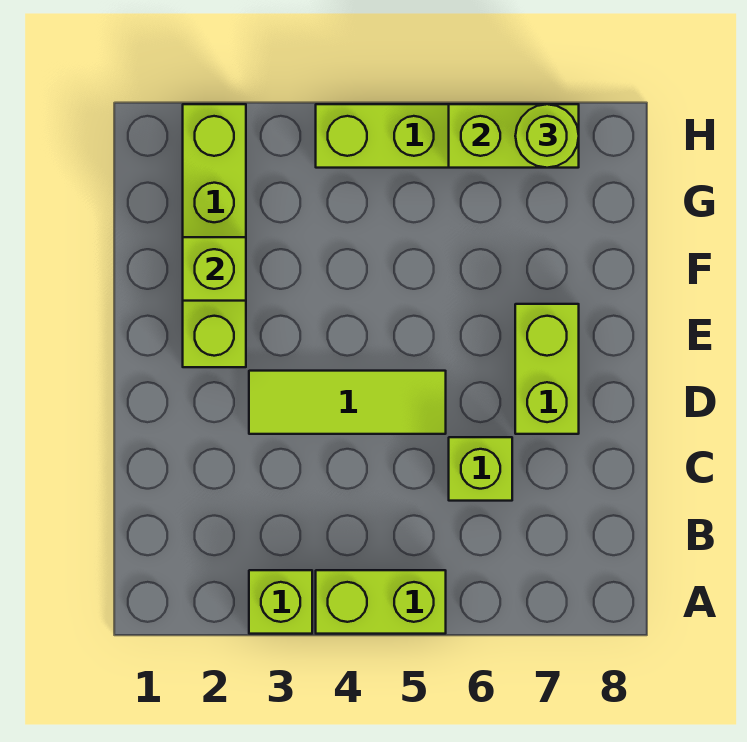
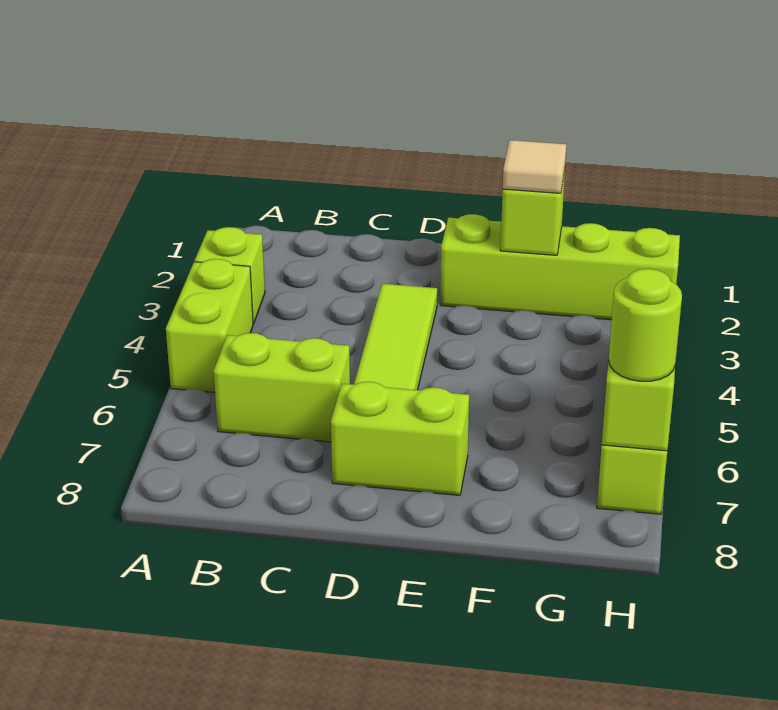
lime 1x1 brick [449,437,512,501] -> lime 1x2 brick [214,333,350,442]
none -> tan 1x1 tile [503,140,566,193]

